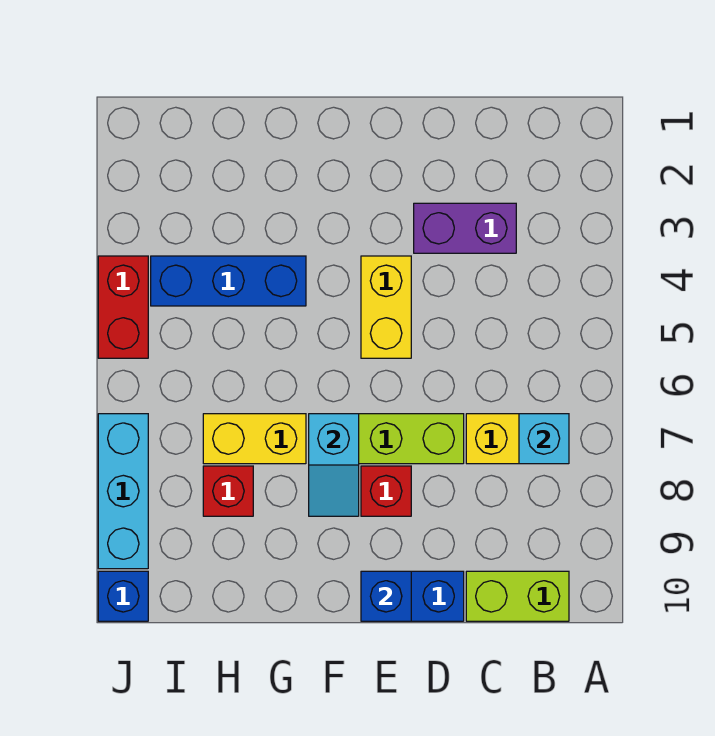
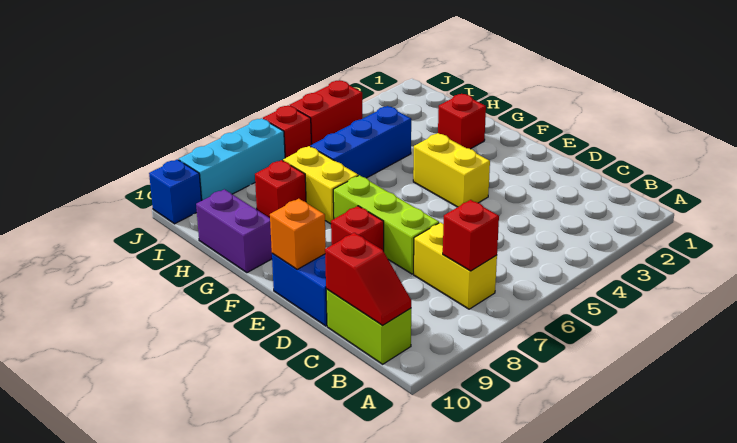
cyan 1x1 brick [519,414,569,464] -> red 1x1 brick [443,200,499,271]
none -> red 1x2 slope [325,233,411,326]
purple 1x2 brick [414,203,516,253] -> purple 1x2 brick moved to [196,189,272,273]
yellow 1x2 brick [361,256,411,358] -> yellow 1x2 brick turned to [413,133,490,207]
blue 1x1 brick [361,571,411,621] -> orange 1x1 brick [270,199,326,269]
cyan 1x2 slope [309,414,359,516] -> none
none -> red 1x1 brick [438,94,486,149]
blue 1x3 brick [151,256,306,306] -> blue 1x3 brick turned to [311,106,411,178]
none -> red 1x1 brick [263,105,312,158]

